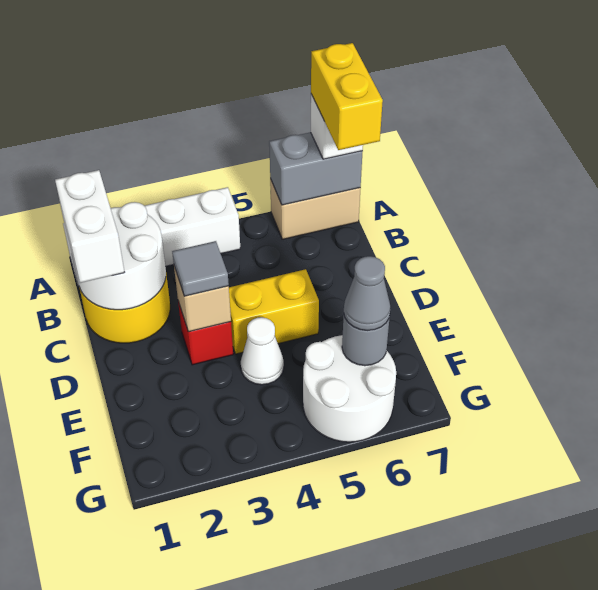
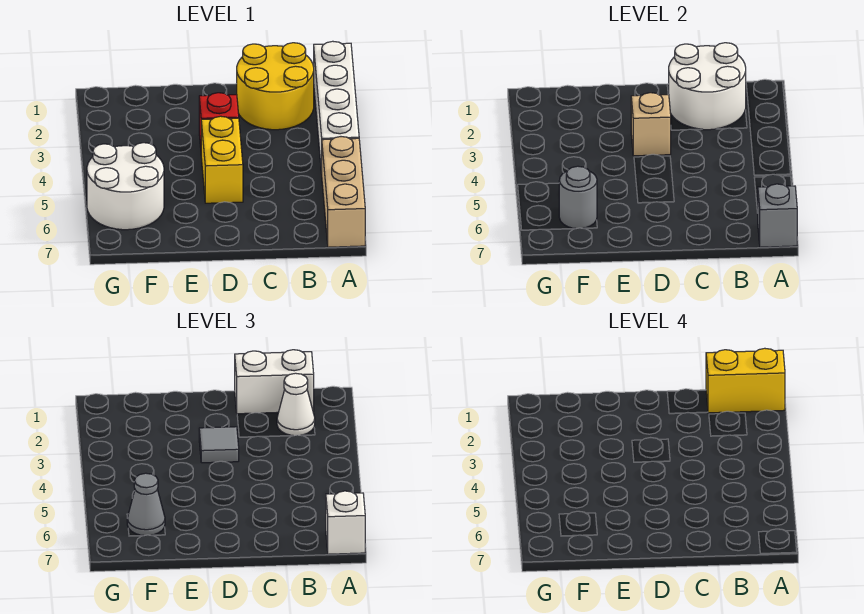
tan 1x2 brick [270,179,361,239] -> tan 1x3 brick [322,137,365,247]
grey 1x2 brick [269,132,363,205] -> grey 1x1 brick [758,184,797,247]
yellow 1x2 brick [311,43,383,150] -> yellow 1x2 brick moved to [706,348,785,413]
white 1x1 cone [241,317,284,385] -> white 1x1 cone moved to [277,373,315,436]

